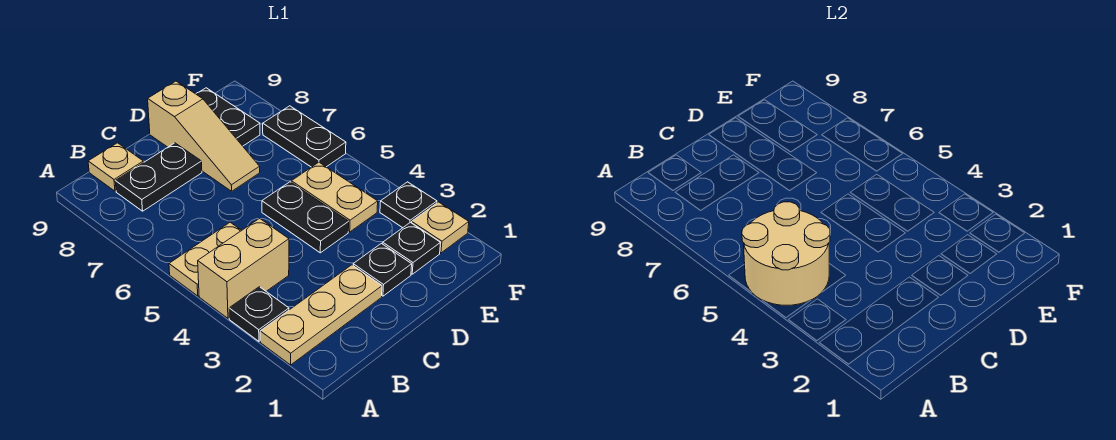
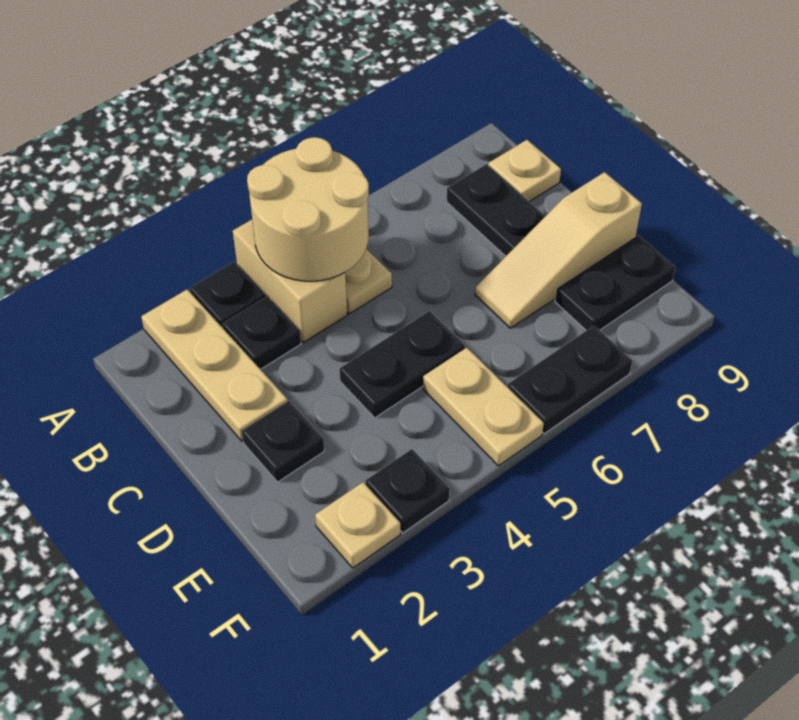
black 1x1 plate [383,222,440,274] -> black 1x1 plate moved to [222,296,301,369]
tan 1x2 plate [291,162,378,232] -> tan 1x2 plate turned to [423,348,544,466]

